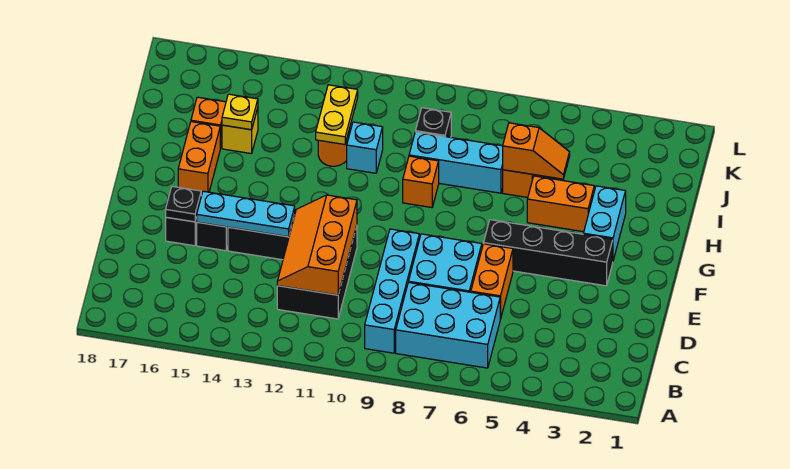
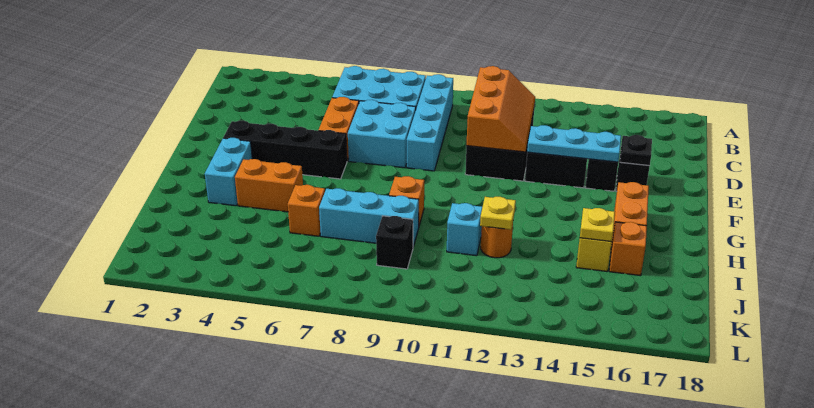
orange 1x2 slope [503,123,570,179] -> none
yellow 1x2 plate [316,85,358,144] -> yellow 1x1 plate [480,197,516,230]

